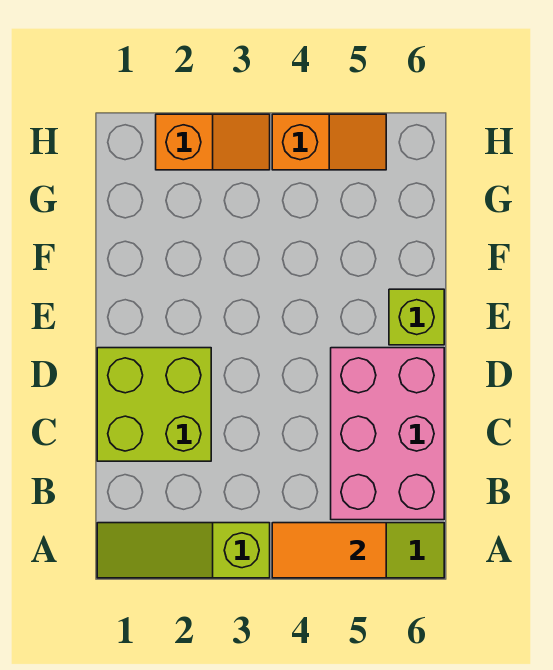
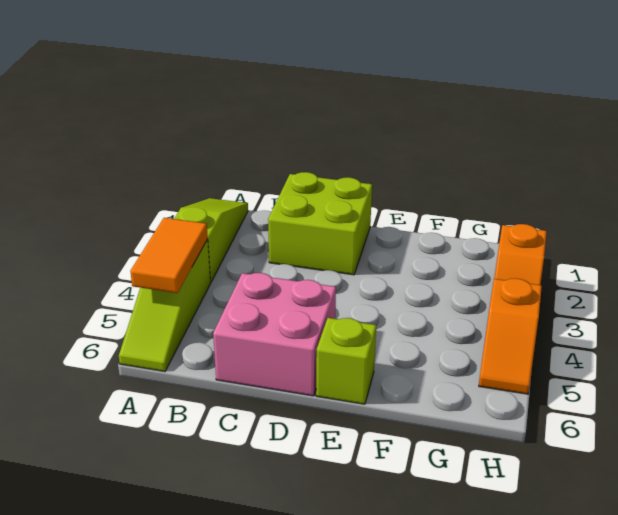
pink 2x3 brick [331,348,444,520] -> pink 2x2 brick [213,273,336,396]

